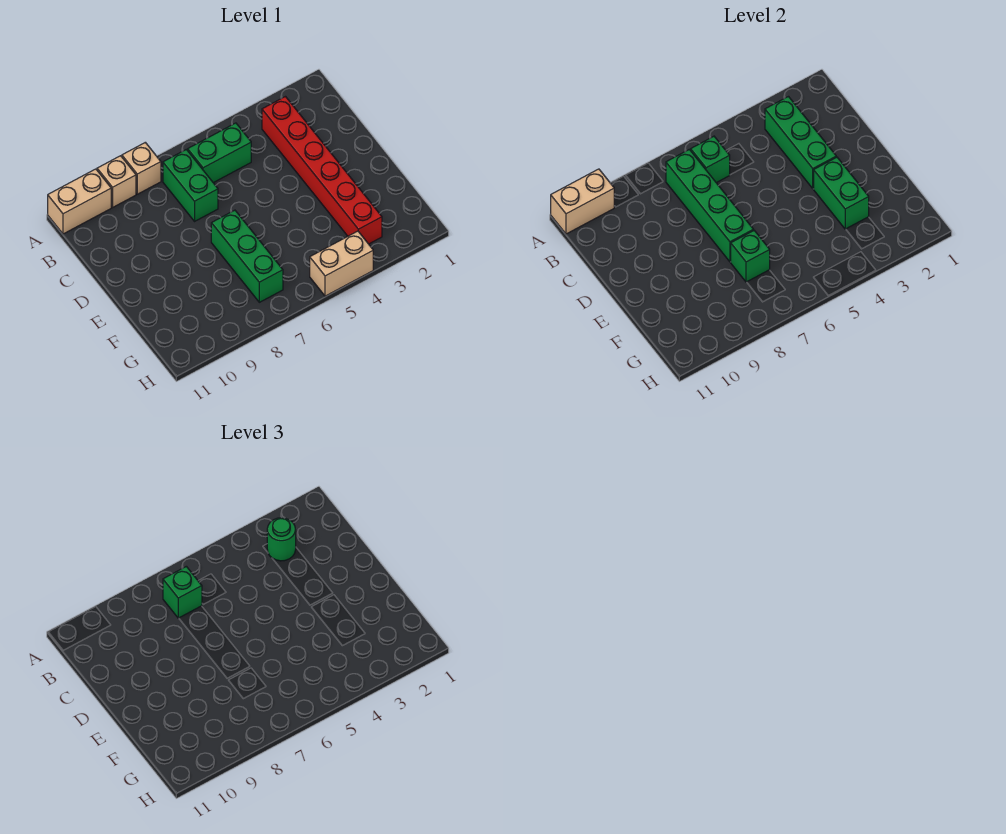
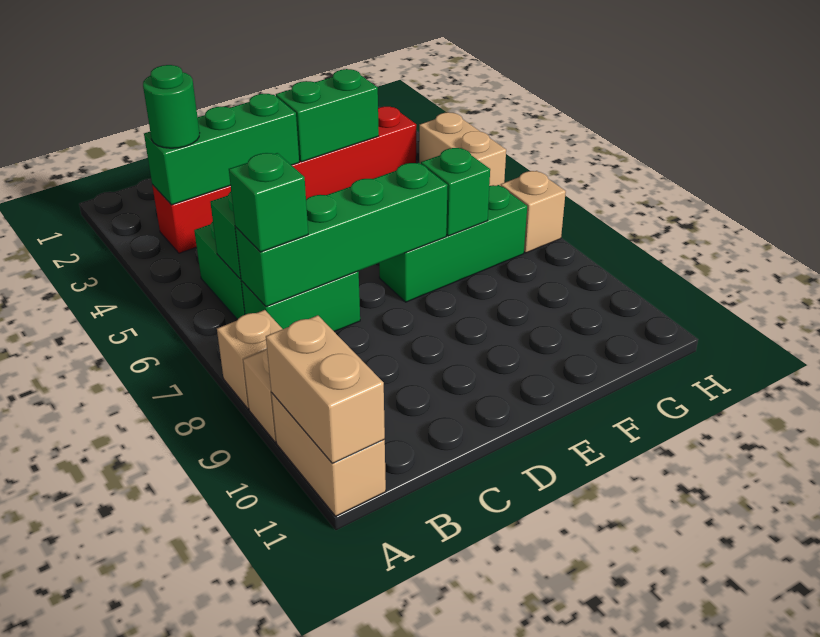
none -> tan 1x1 brick [501,171,566,253]

